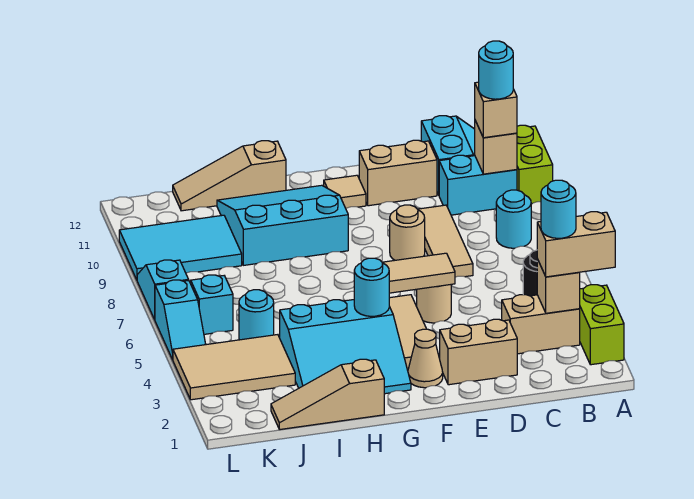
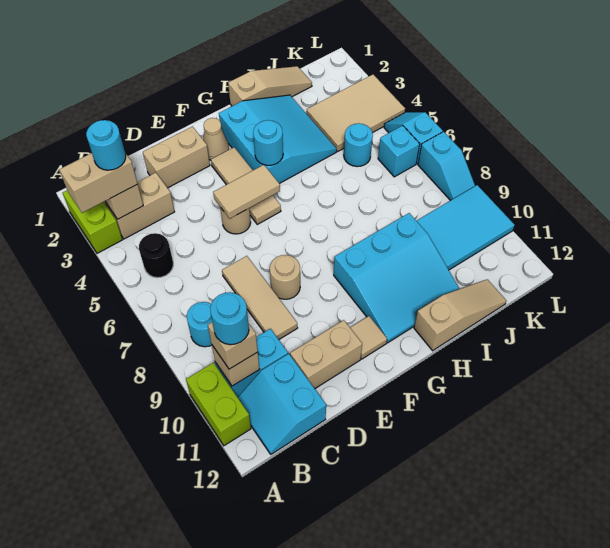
cyan 3x3 slope [280,300,411,394] -> cyan 3x3 slope turned to [219,95,337,184]

